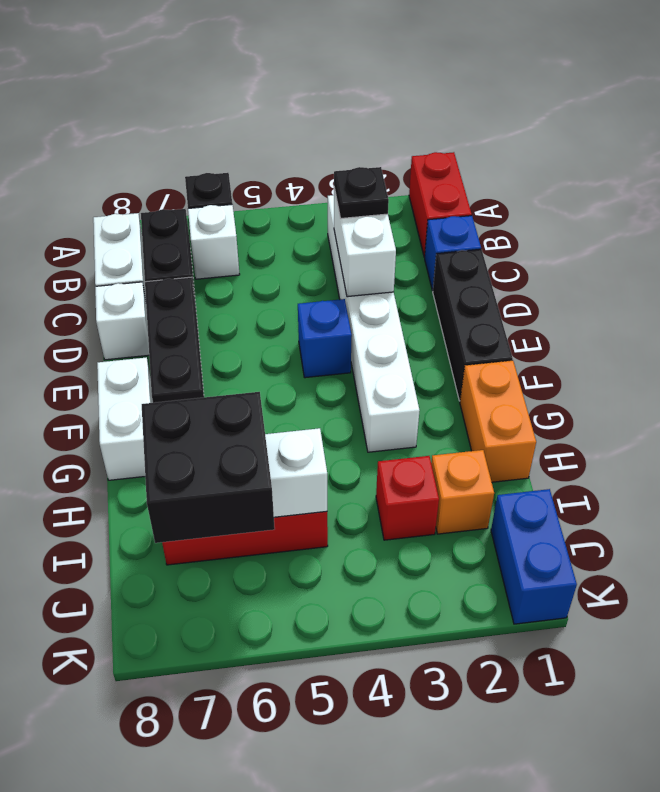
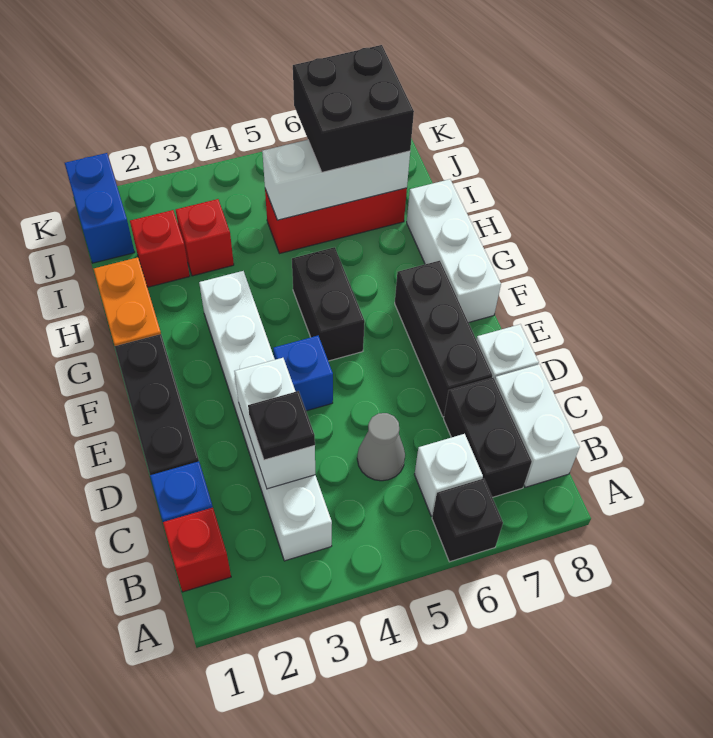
red 1x2 brick [409,152,472,257] -> red 1x1 brick [163,508,231,592]
none -> grey 1x1 cone [357,413,405,481]
none -> black 1x2 brick [292,247,365,361]
white 1x2 brick [97,357,153,480] -> white 1x3 brick [407,179,501,322]
orange 1x1 brick [431,450,494,534] -> red 1x1 brick [130,210,190,287]

